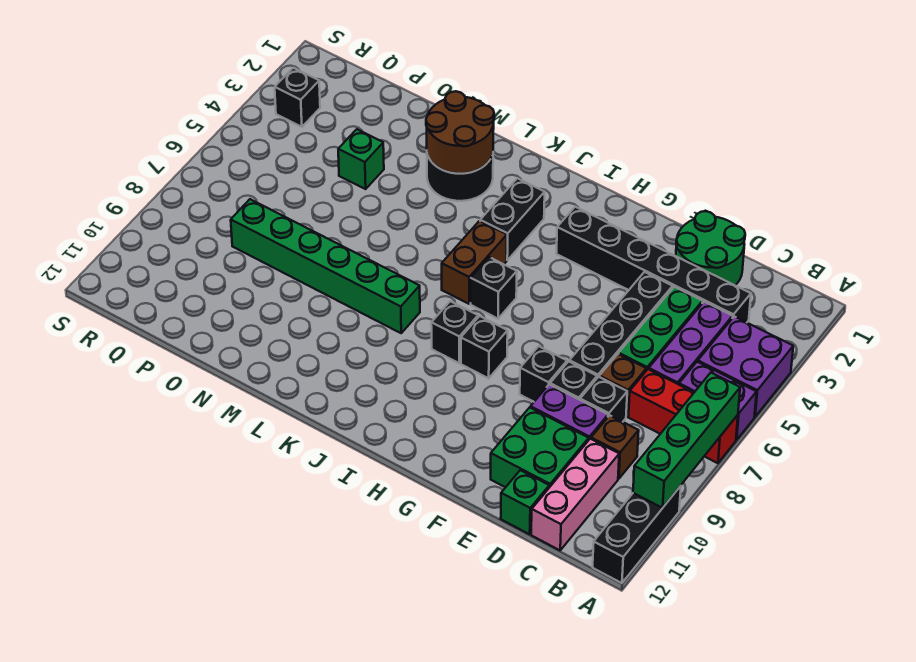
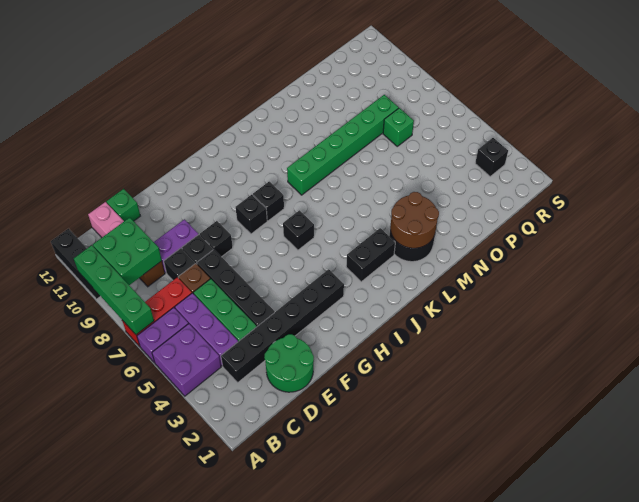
green 2x2 brick [491,407,589,487] -> green 2x2 brick moved to [93,218,162,285]
black 1x2 brick [480,178,545,260] -> black 1x2 brick turned to [346,228,395,282]
brown 1x2 brick [442,221,507,304] -> none
green 1x1 brick [338,129,384,189] -> green 1x1 brick moved to [383,108,414,146]

